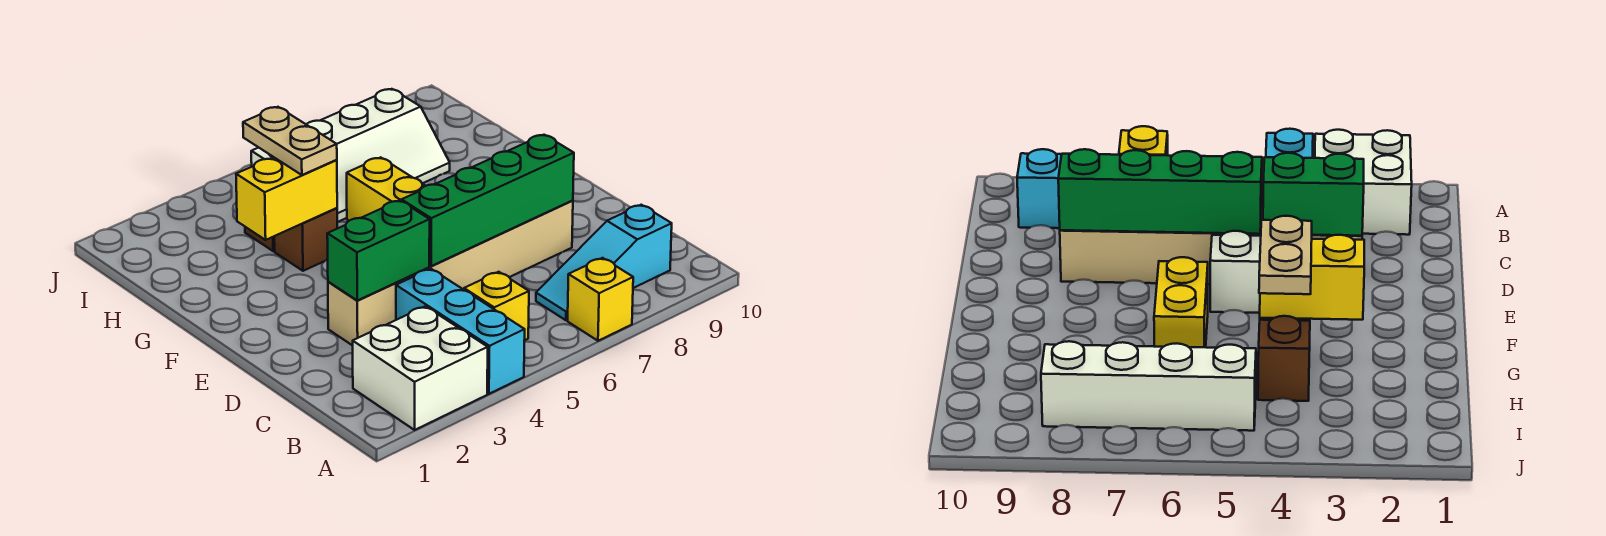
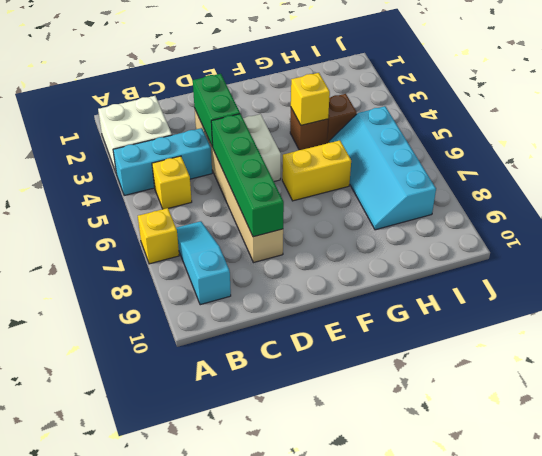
yellow 1x2 brick [236,157,337,240] -> yellow 1x1 brick [291,73,330,125]
tan 1x2 plate [243,107,337,175] -> none
white 2x4 slope [251,89,450,222] -> cyan 2x4 slope [329,106,436,230]

